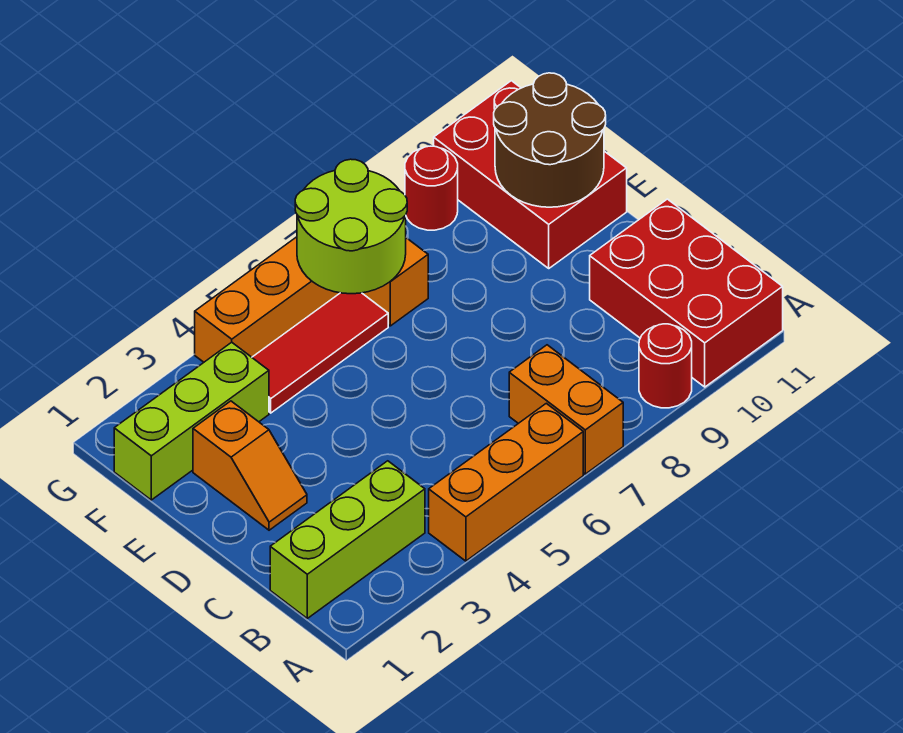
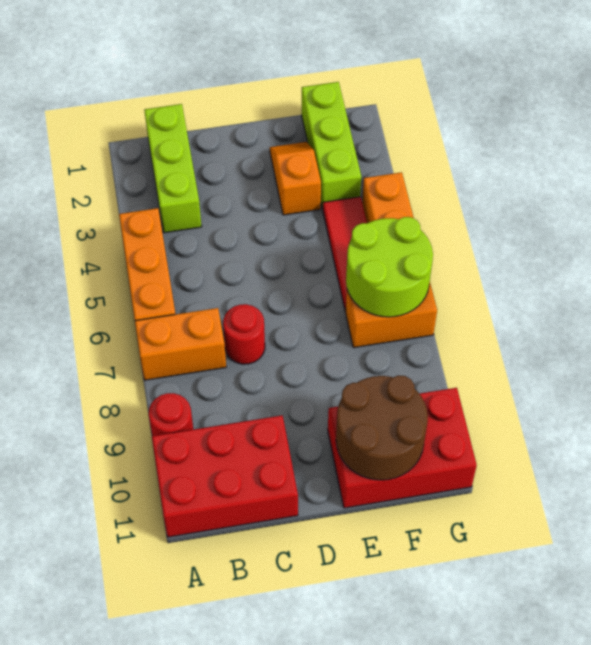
orange 1x2 slope [193,401,307,530] -> orange 1x2 slope turned to [270,142,321,215]
red 1x1 round brick [405,146,458,230] -> red 1x1 round brick moved to [223,304,265,364]

